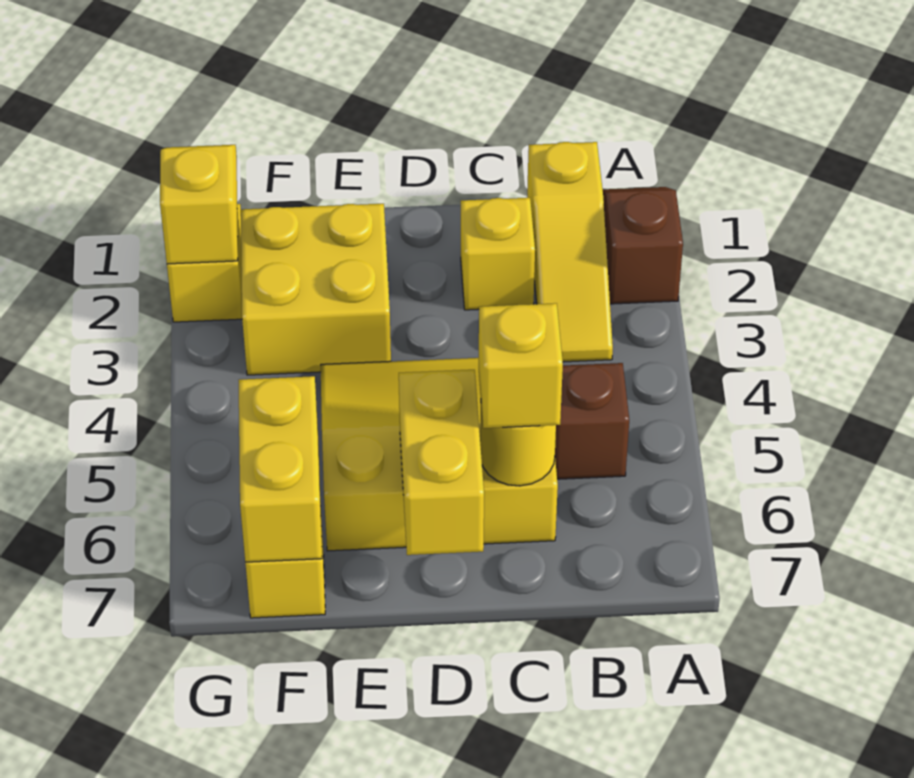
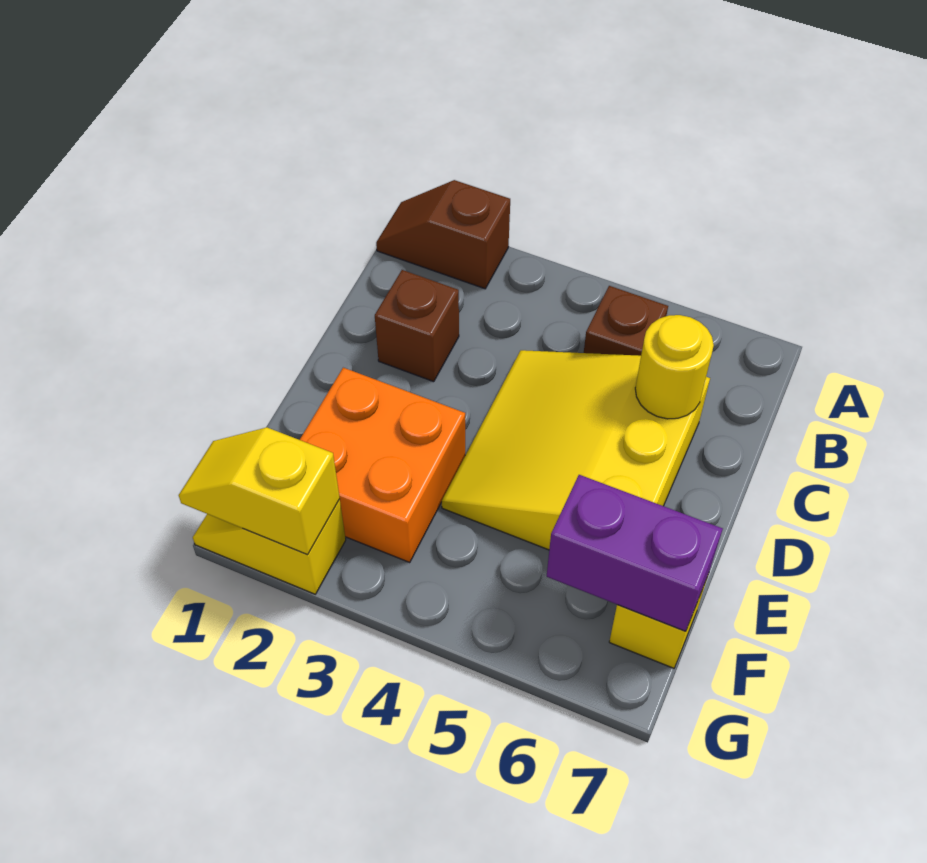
yellow 1x3 slope [527,142,613,362] -> none
yellow 1x1 brick [461,198,535,310] -> brown 1x1 brick [375,270,459,382]
yellow 1x1 brick [479,303,563,428] -> none
yellow 1x2 brick [399,370,484,555] -> none
yellow 2x2 brick [241,204,391,375] -> orange 2x2 brick [300,368,465,562]
yellow 1x2 brick [239,376,322,562] -> purple 1x2 brick [547,475,723,631]

